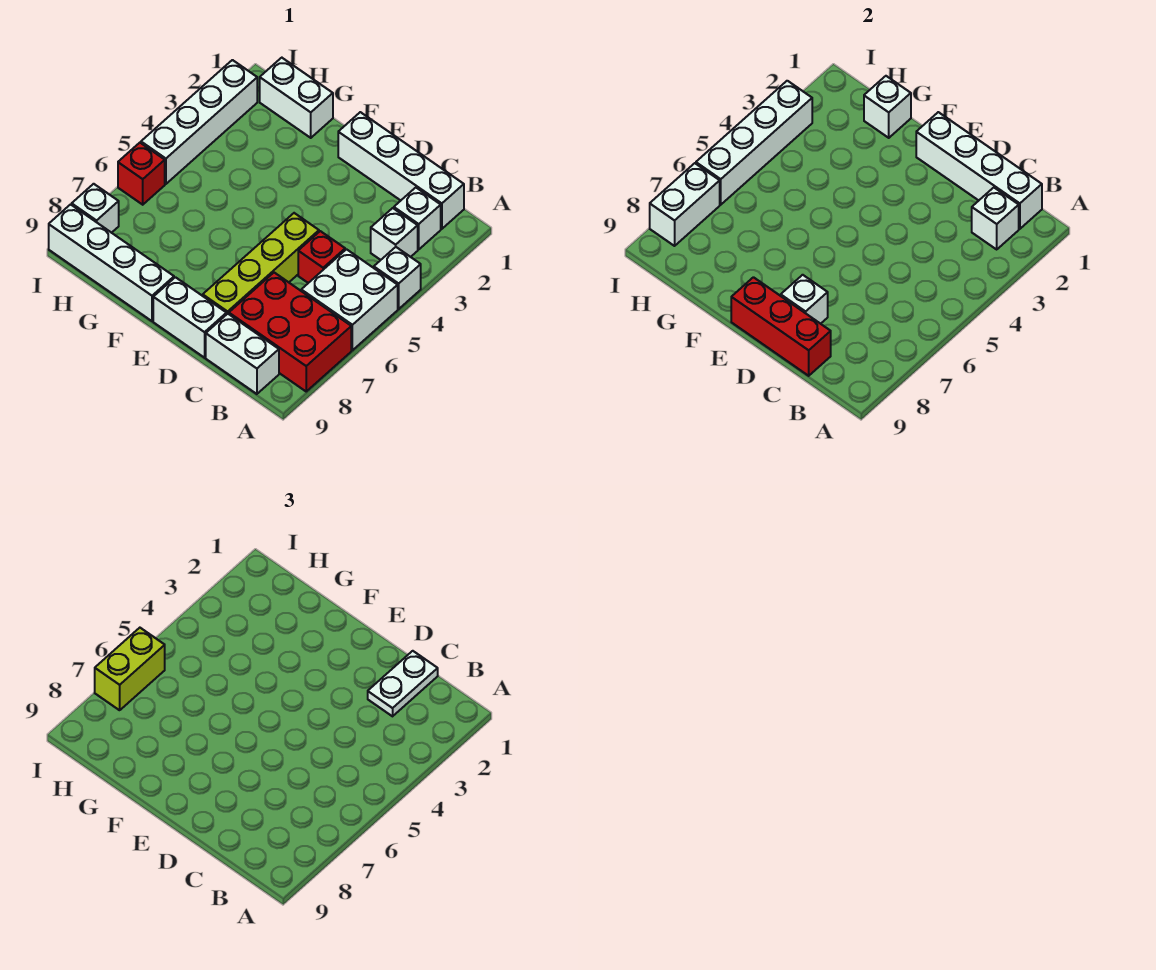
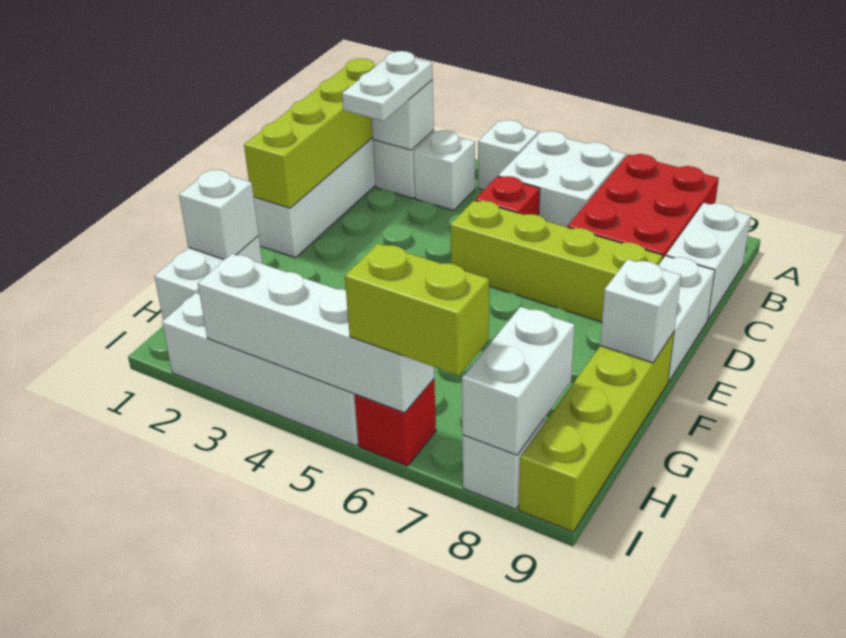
white 1x4 brick [916,112,1042,229] -> lime 1x4 brick [244,59,376,208]
white 1x2 plate [368,651,438,716] -> white 1x2 plate turned to [342,51,433,121]
red 1x3 brick [731,277,831,376] -> none
white 1x1 brick [781,275,828,324] -> white 1x1 brick moved to [600,259,681,363]
white 1x4 brick [49,204,174,321] -> lime 1x4 brick [519,332,674,532]
white 1x2 brick [650,163,720,246] -> white 1x2 brick turned to [462,307,575,455]

